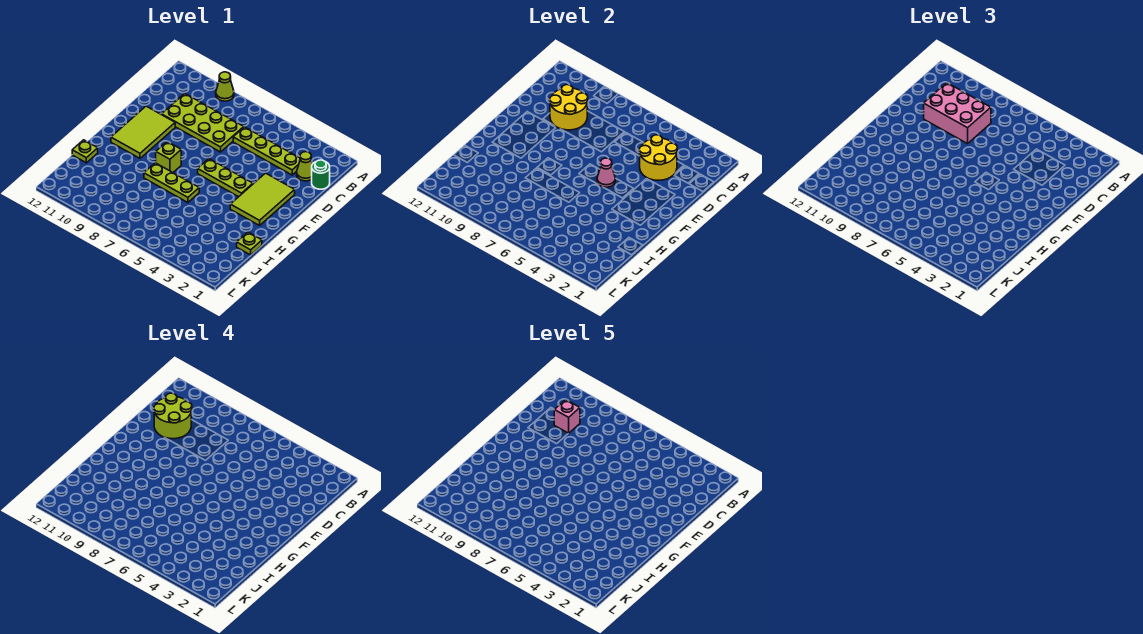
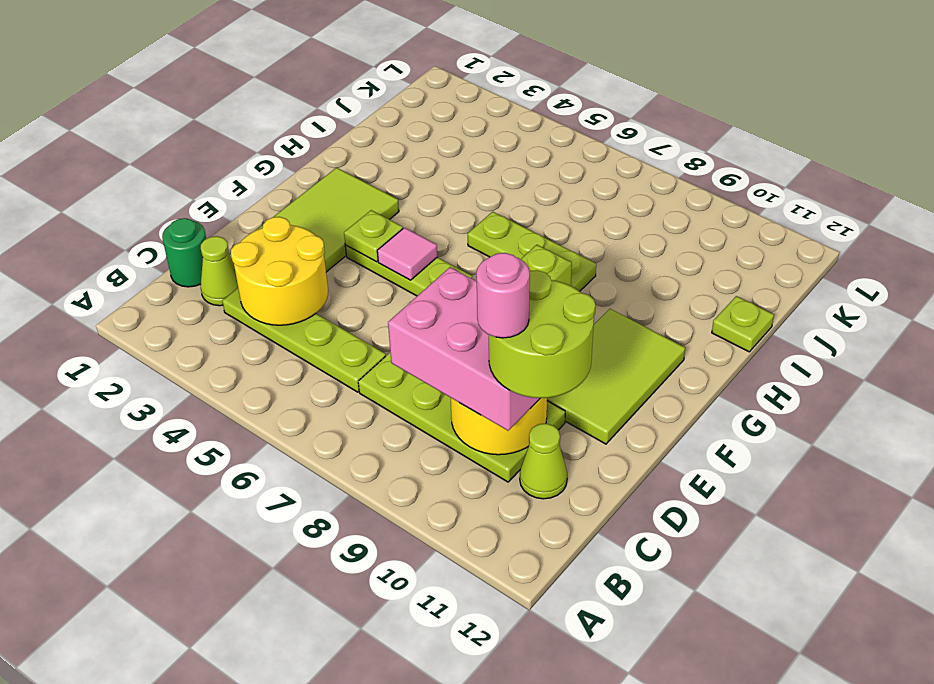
lime 1x1 cone [216,72,234,101] -> lime 1x1 cone moved to [520,424,567,499]
pink 1x1 brick [554,400,580,433] -> pink 1x1 round brick [476,253,530,338]
pink 1x1 cone [597,158,615,187] -> pink 1x1 tile [377,228,437,280]
lime 1x1 plate [237,232,262,255] -> lime 1x1 plate moved to [344,210,403,262]

